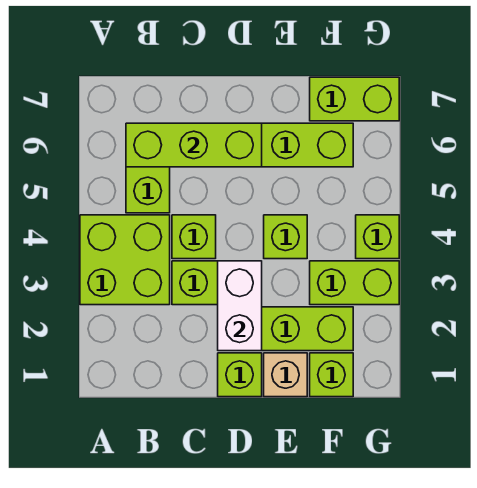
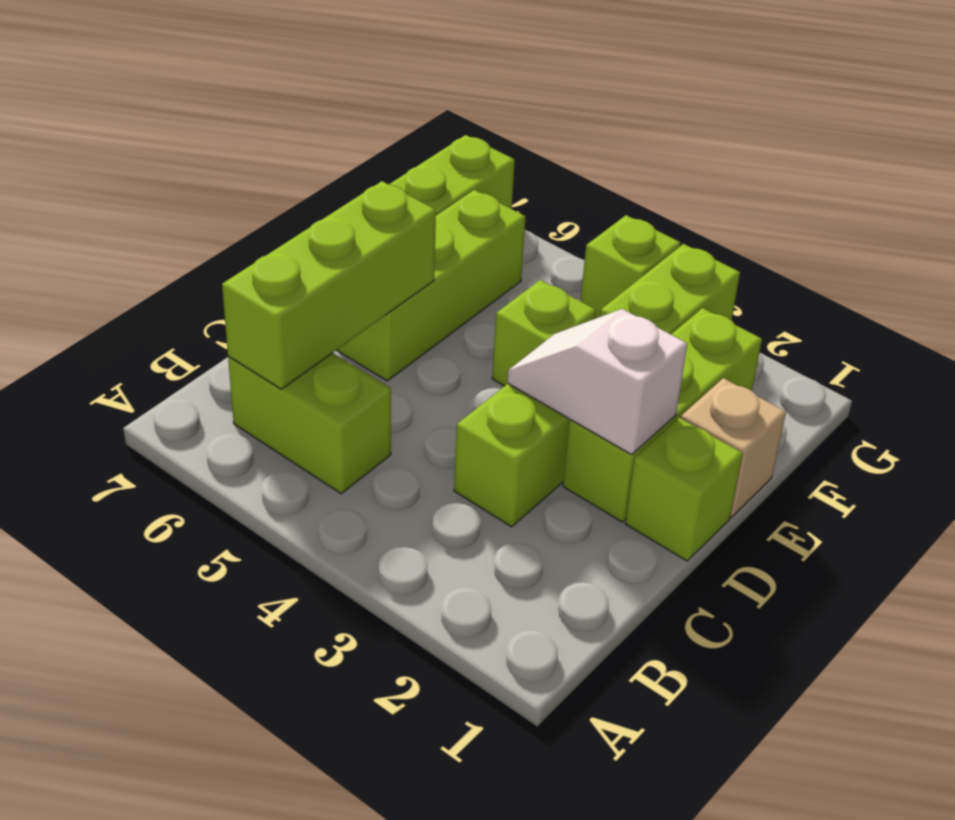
lime 2x2 brick [80,215,170,305] -> none
lime 1x1 brick [172,215,216,259] -> none
white 1x2 brick [218,261,262,351] -> white 1x2 slope [507,309,687,455]
lime 1x1 brick [310,353,353,397] -> none

